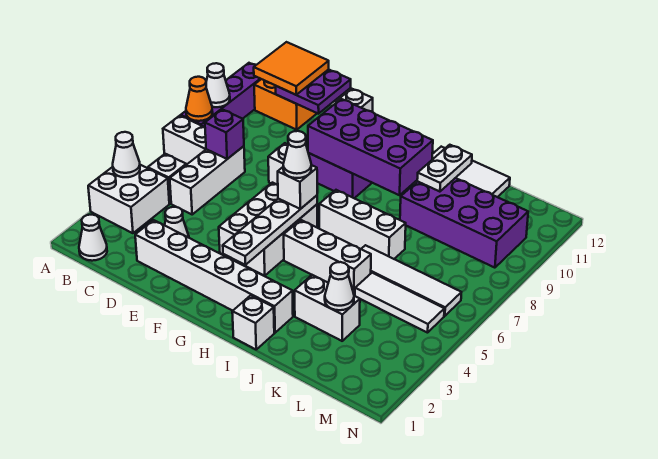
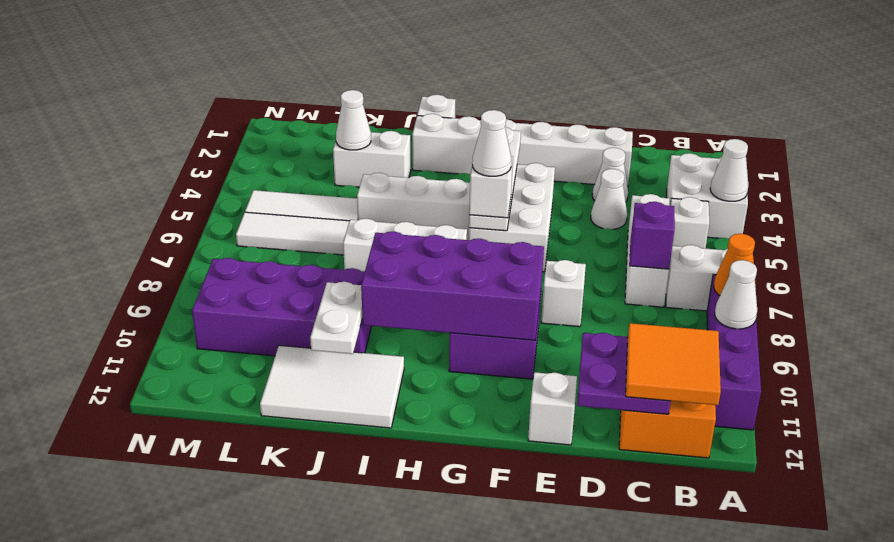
white 1x1 cone [79,215,107,261] -> white 1x1 cone moved to [591,169,627,229]

